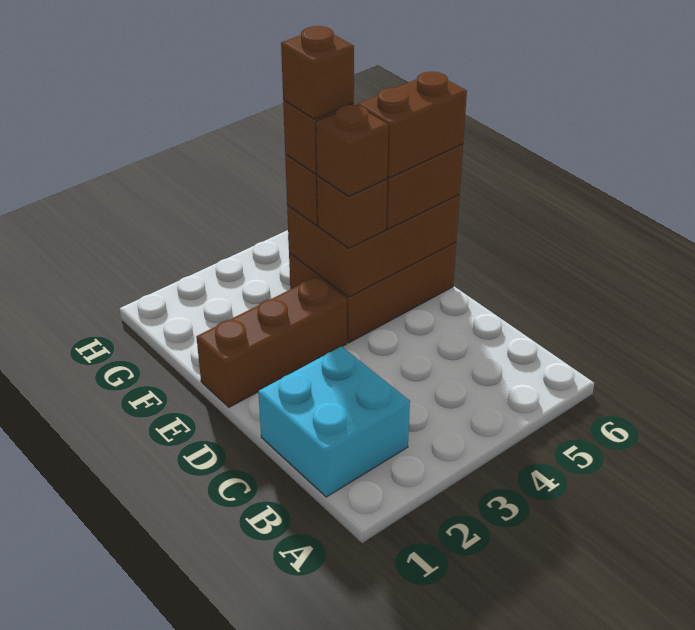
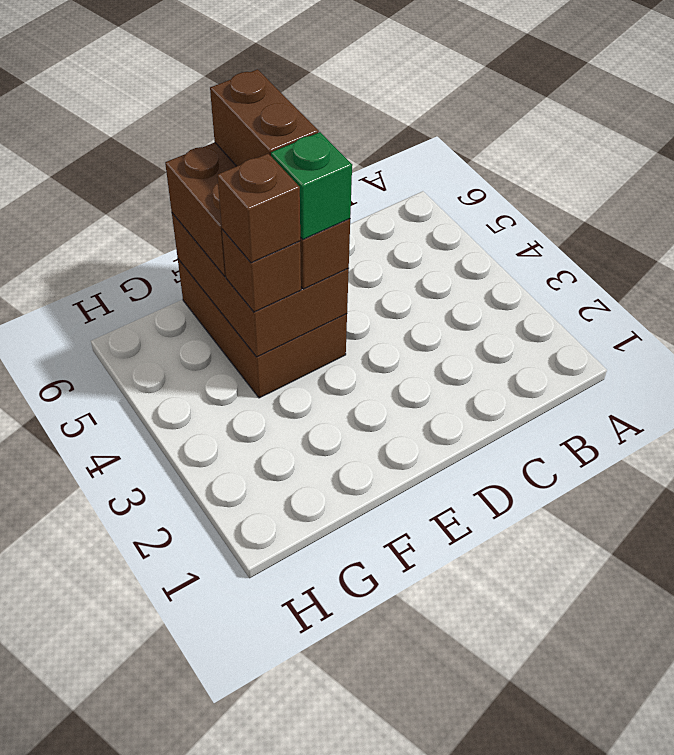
cyan 2x2 brick [258,346,410,497] -> none
brown 1x3 brick [196,277,347,407] -> none
brown 1x1 brick [316,105,388,196] -> green 1x1 brick [271,132,352,239]
brown 1x1 brick [281,26,354,119] -> none

